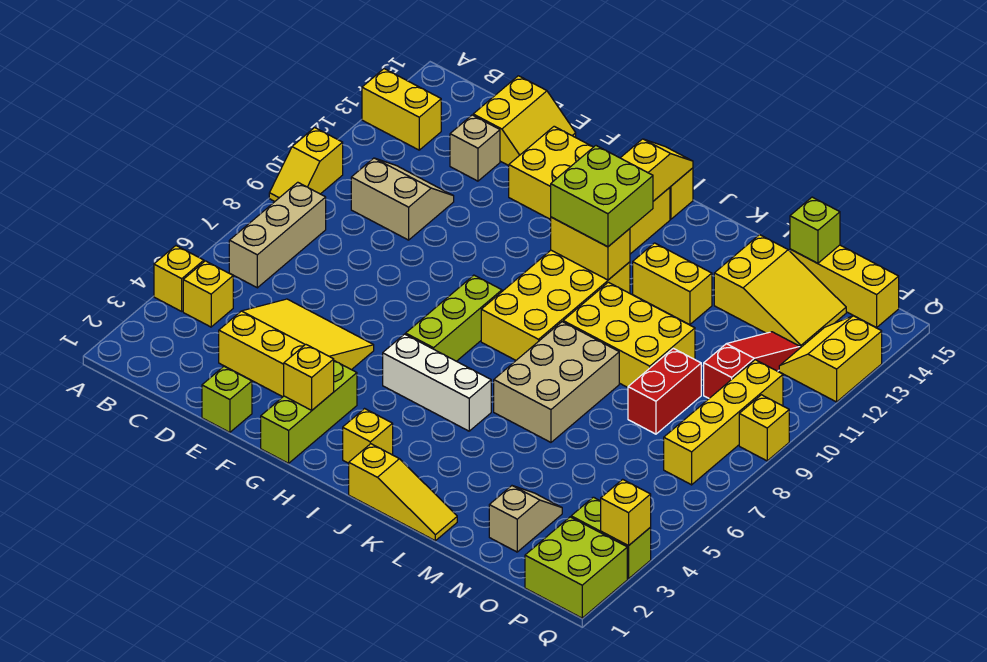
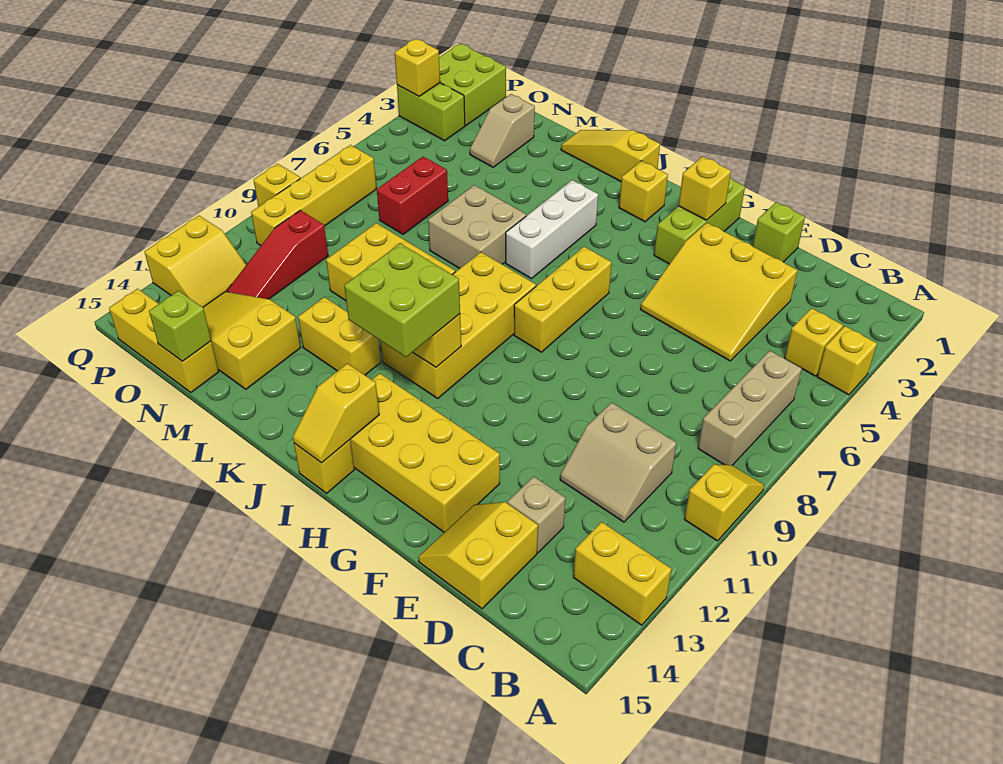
white 1x3 brick [383,334,491,431] -> white 1x3 brick turned to [506,180,598,279]
lime 1x3 brick [406,275,502,361] -> yellow 1x3 brick [514,247,612,352]
tan 2x3 brick [494,322,619,442] -> tan 2x2 brick [428,185,526,269]
red 1x2 brick [628,348,701,434] -> red 1x2 brick moved to [377,157,448,234]

